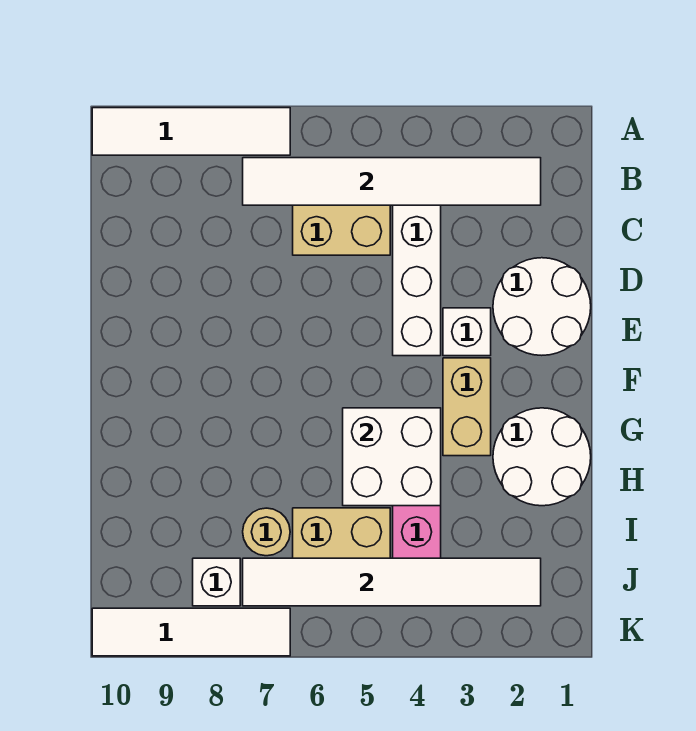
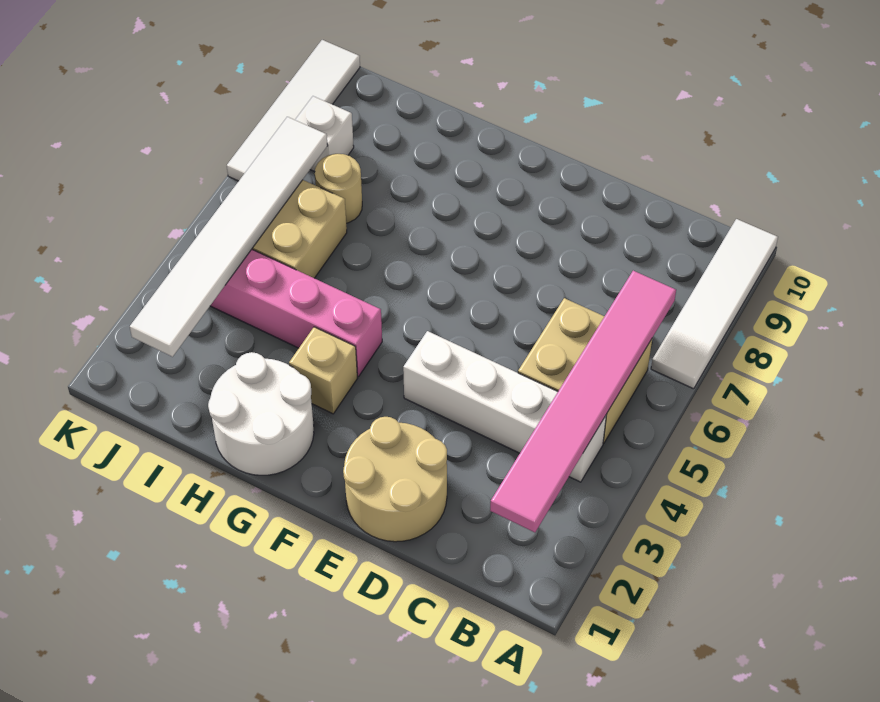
white 1x6 tile [243,158,541,205] -> pink 1x6 tile [490,271,676,532]
white 2x2 round brick [493,258,591,355] -> tan 2x2 round brick [343,417,447,542]
white 1x1 brick [443,308,491,356] -> none
tan 1x2 brick [443,358,491,456] -> tan 1x1 brick [289,327,357,414]
white 2x2 brick [343,408,441,506] -> none

